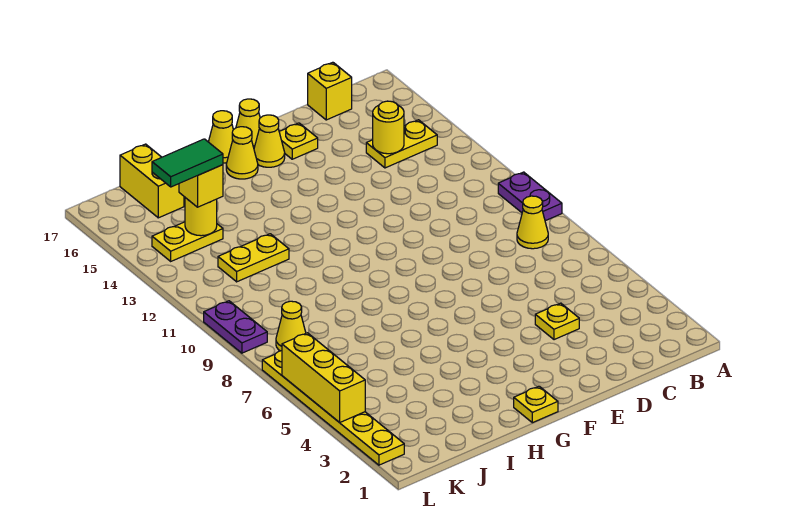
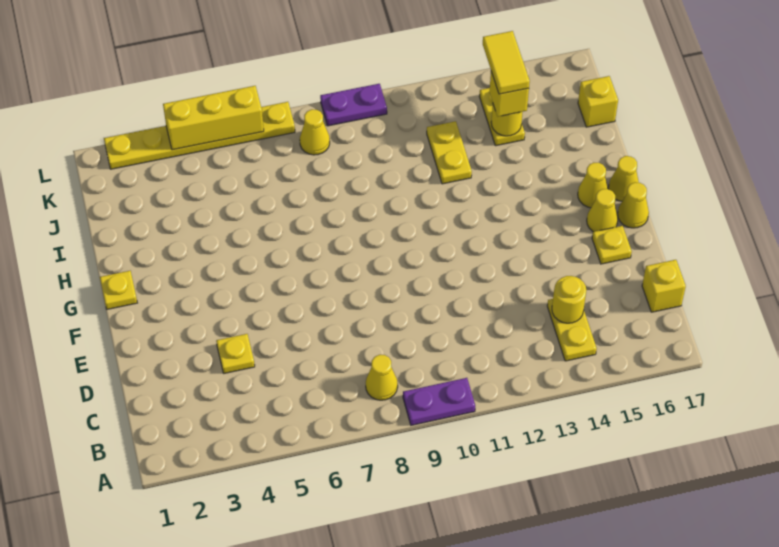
green 1x2 tile [152,139,223,187] -> yellow 1x2 tile [483,31,530,94]
yellow 1x2 brick [120,144,184,218] -> yellow 1x1 brick [578,76,618,127]

